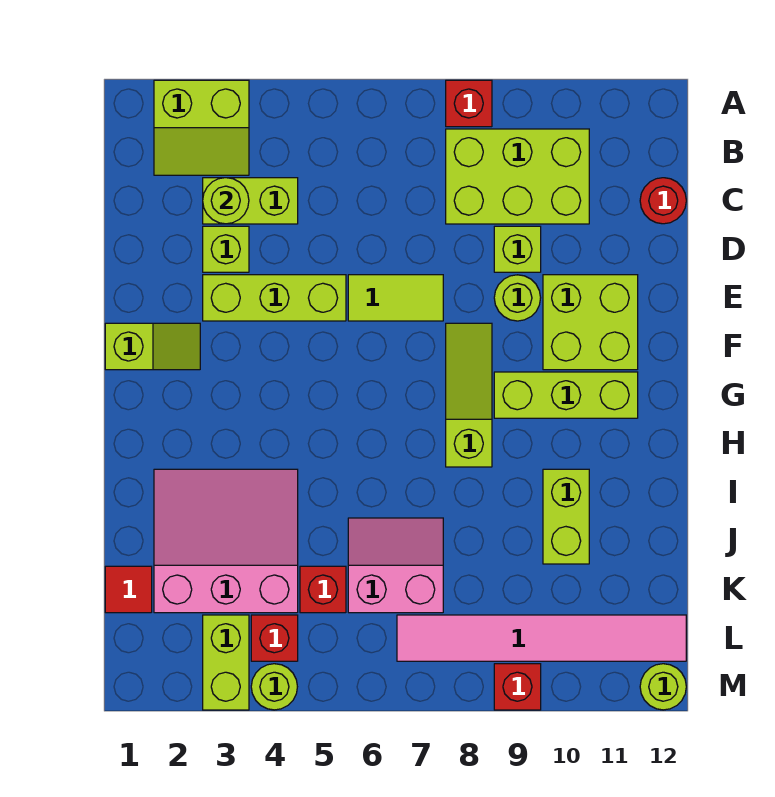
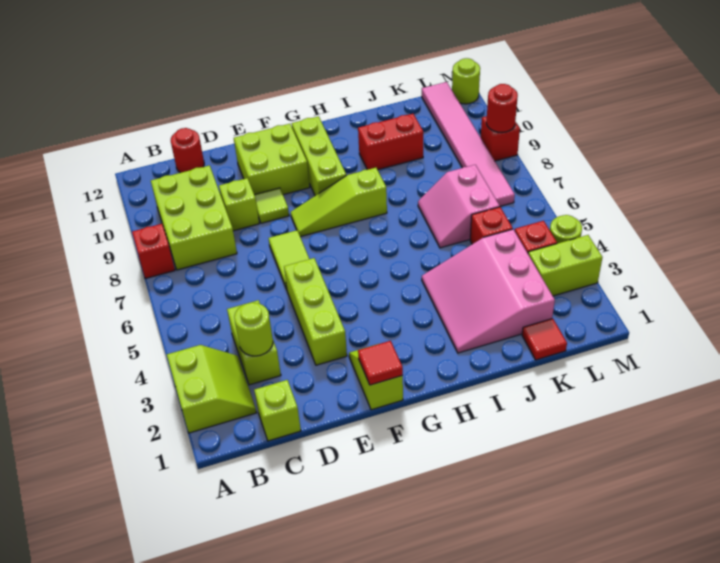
lime 1x1 brick [203,226,249,272] -> lime 1x1 brick moved to [254,380,301,441]
lime 1x1 round brick [494,275,541,321] -> lime 1x1 tile [255,188,289,223]
none -> red 1x1 tile [358,341,403,385]
lime 1x2 brick [543,469,589,564] -> red 1x2 brick [358,114,423,170]
none -> red 1x1 round brick [486,84,518,132]

